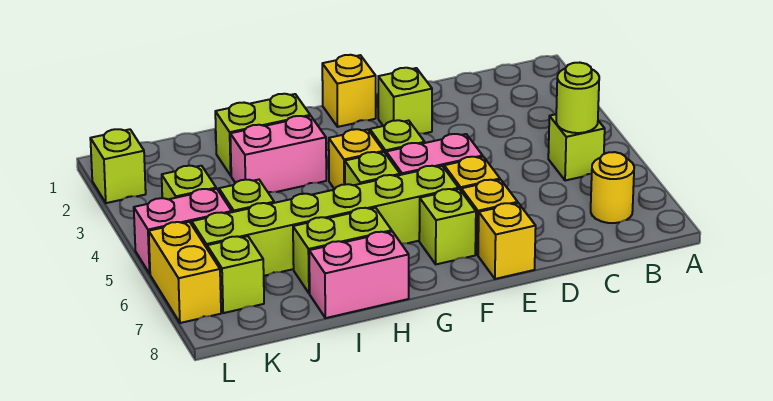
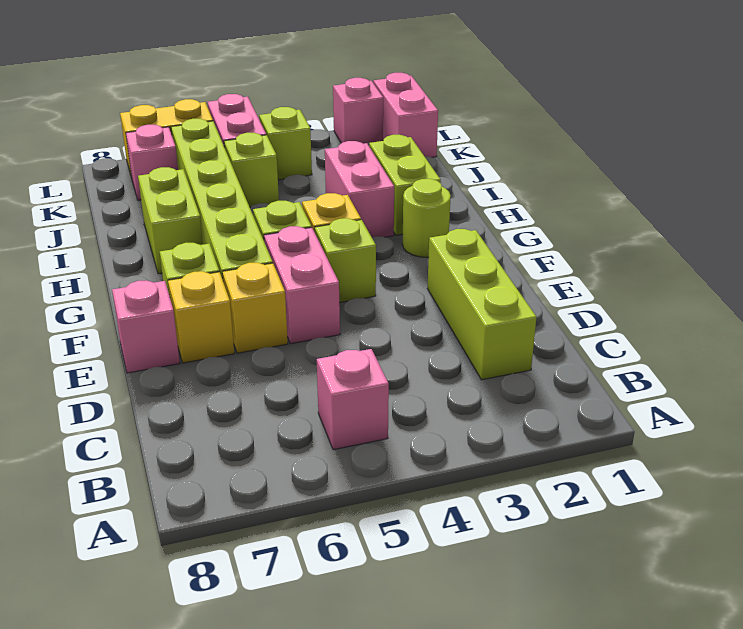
lime 1x1 brick [548,114,605,181] -> pink 1x1 brick [317,349,389,450]
lime 1x1 round brick [556,63,599,133] -> lime 1x1 round brick moved to [402,179,451,257]
yellow 1x1 round brick [591,152,634,223] -> none
lime 1x1 brick [378,68,432,134] -> lime 1x3 brick [428,229,537,380]
yellow 1x1 brick [478,203,536,279] -> pink 1x1 brick [112,280,180,373]
yellow 1x1 brick [322,55,376,127] -> none
pink 1x2 brick [309,232,409,318] -> pink 1x2 brick moved to [373,73,438,157]
lime 1x1 brick [207,236,264,313] -> pink 1x1 brick [126,125,178,200]
lime 1x1 brick [90,129,146,203] -> pink 1x1 brick [333,78,383,144]

